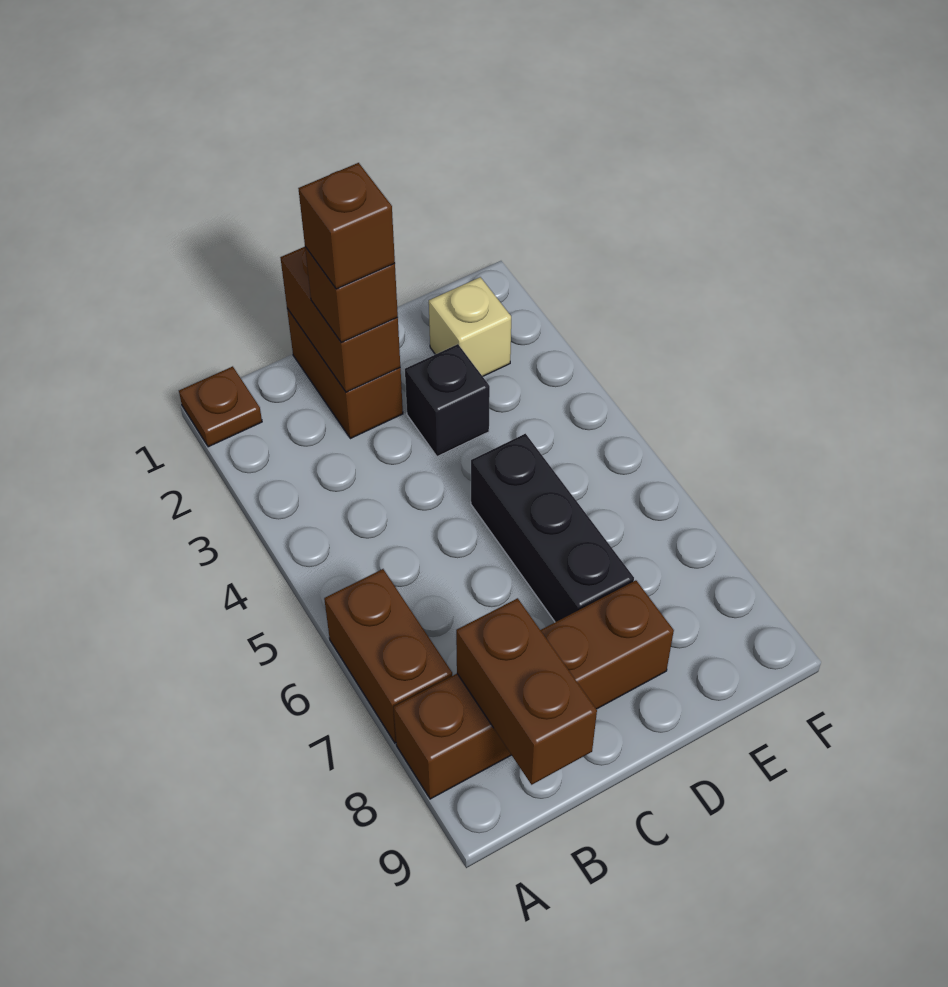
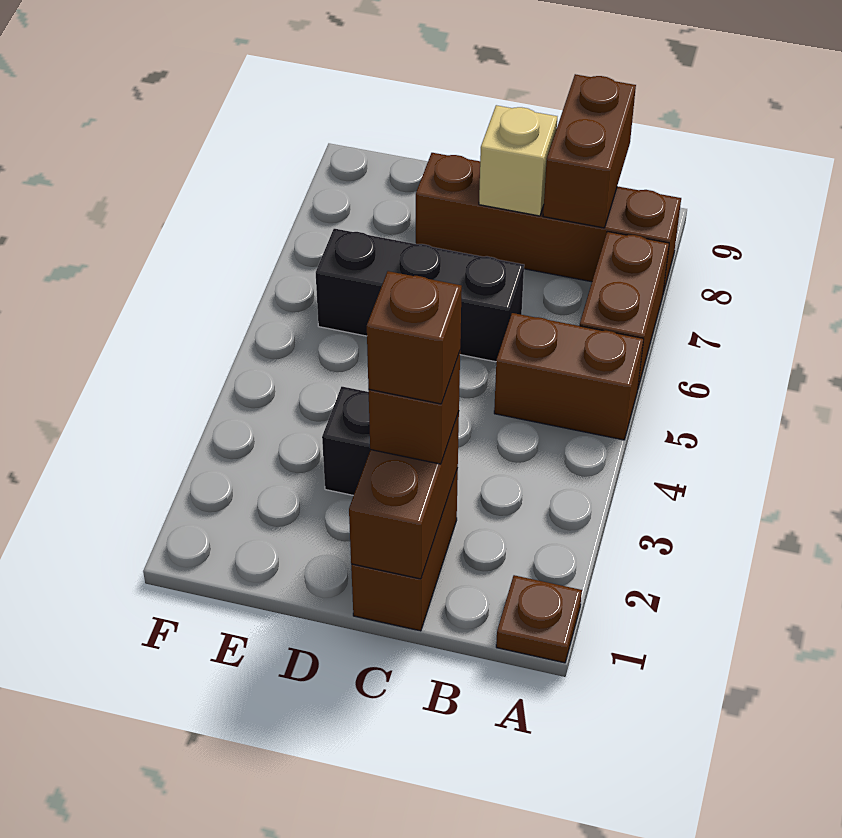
none -> brown 1x2 brick [494,313,644,440]
black 1x3 brick [471,434,634,622] -> black 1x3 brick turned to [316,229,524,362]
tan 1x1 brick [429,277,511,376] -> tan 1x1 brick moved to [479,105,557,216]

